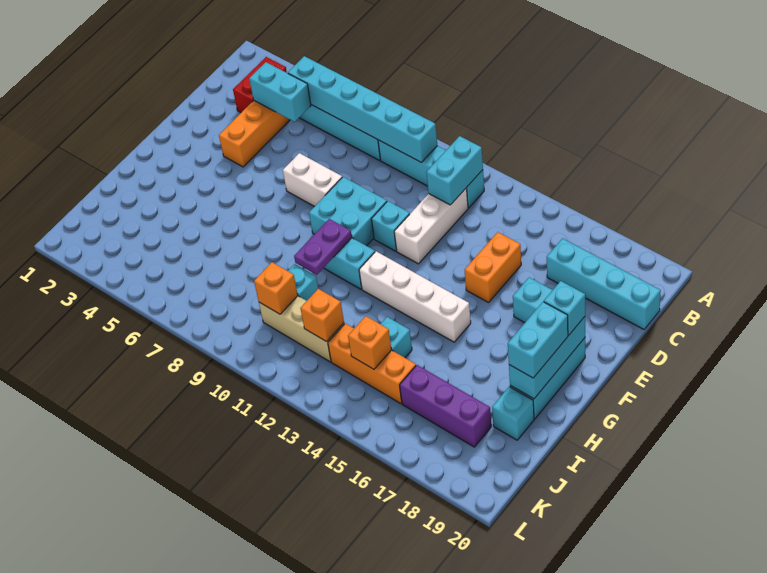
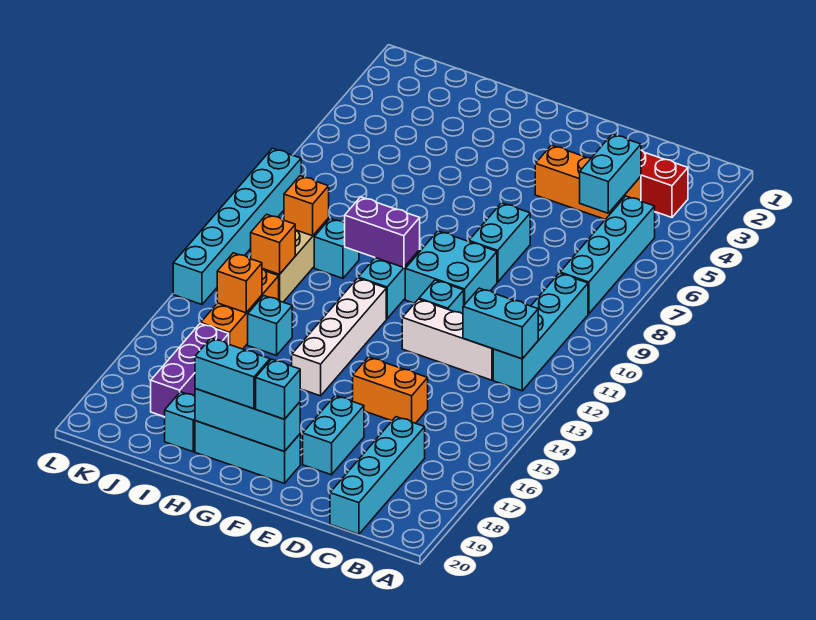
cyan 1x6 brick [288,56,437,163] -> cyan 1x6 brick moved to [173,148,301,304]
white 1x2 brick [283,153,342,207] -> cyan 1x2 brick [469,203,530,282]
purple 1x2 plate [294,219,352,275] -> purple 1x2 brick [345,197,420,267]

